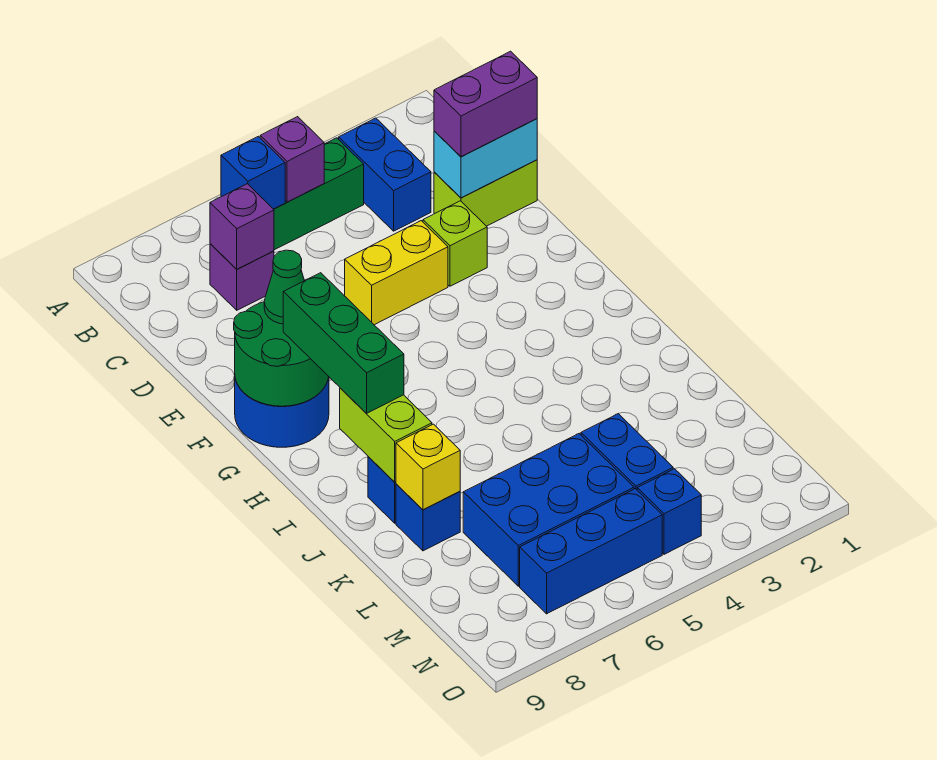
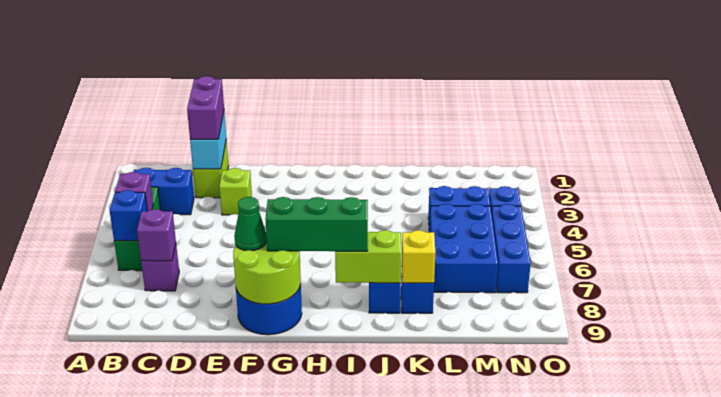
yellow 1x2 brick [345,221,448,325] -> none
green 2x2 round brick [234,302,329,406] -> lime 2x2 round brick [233,242,301,304]

